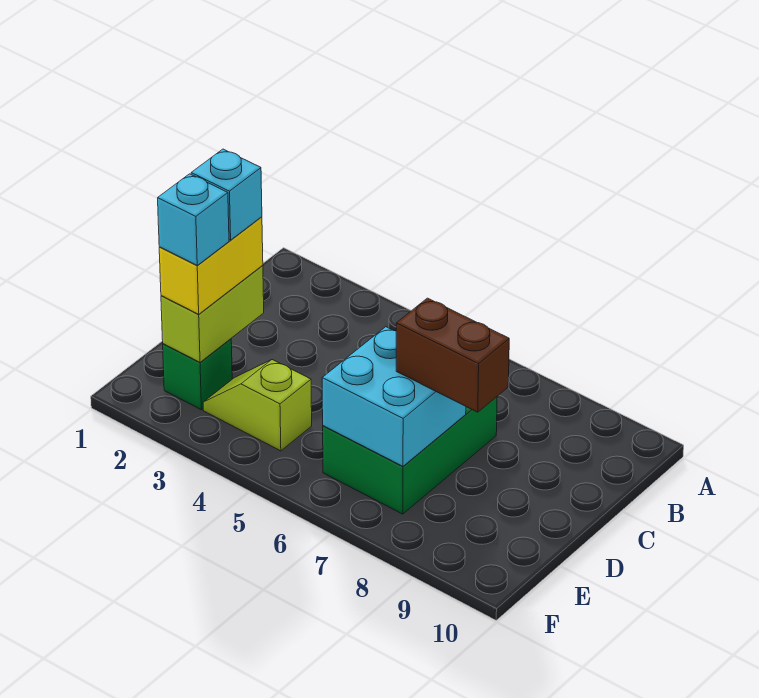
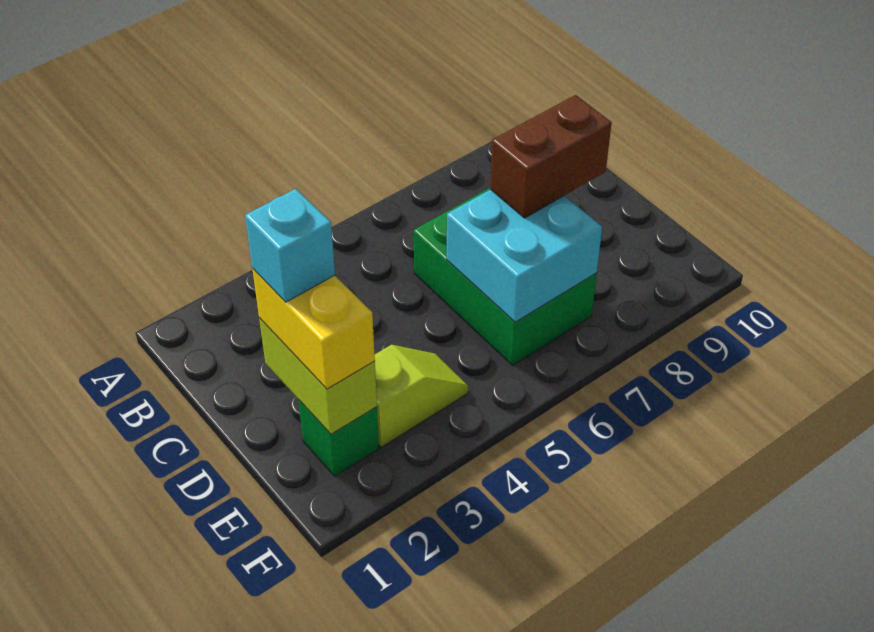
cyan 1x1 brick [158,174,229,266] -> none
lime 1x2 slope [203,360,312,451] -> lime 1x2 slope turned to [374,345,468,447]

